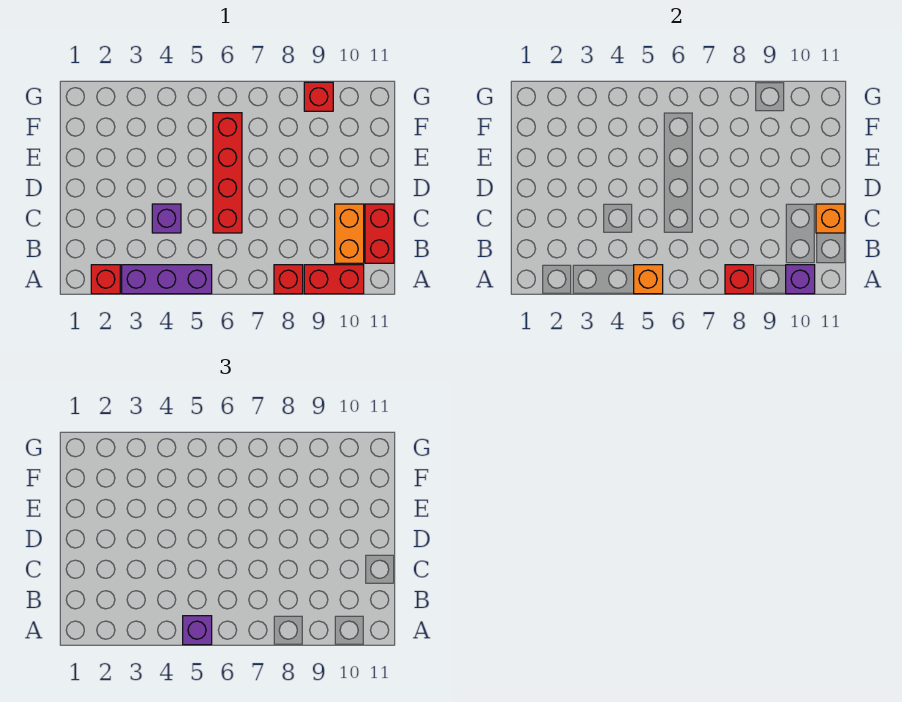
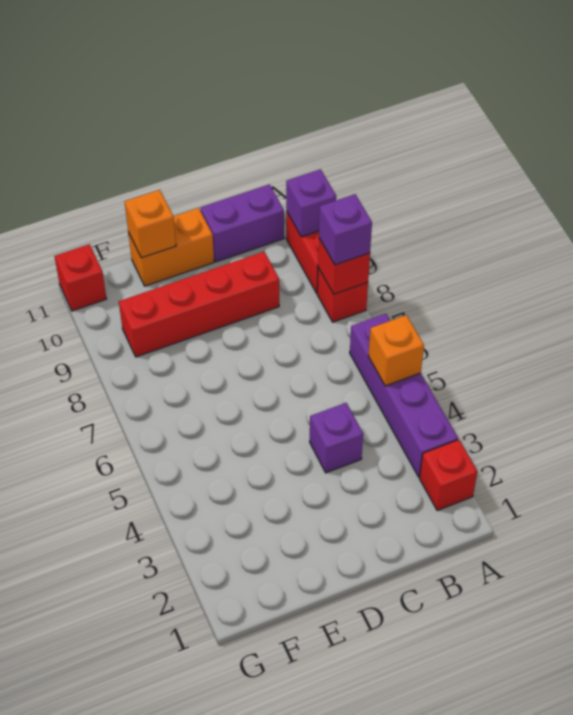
purple 1x3 brick [122,265,212,294] -> purple 1x4 brick [350,314,458,477]
purple 1x1 brick [183,616,212,645] -> purple 1x1 brick moved to [319,194,372,265]
orange 1x2 brick [335,204,364,263] -> orange 1x2 brick moved to [128,208,214,286]
red 1x2 brick [365,204,394,263] -> purple 1x2 brick [201,184,284,262]
red 1x4 brick [213,113,242,233] -> red 1x4 brick moved to [119,252,279,357]
orange 1x1 brick [816,204,845,233] -> orange 1x1 brick moved to [125,190,176,258]
red 1x1 brick [304,82,333,111] -> red 1x1 brick moved to [54,244,106,311]

